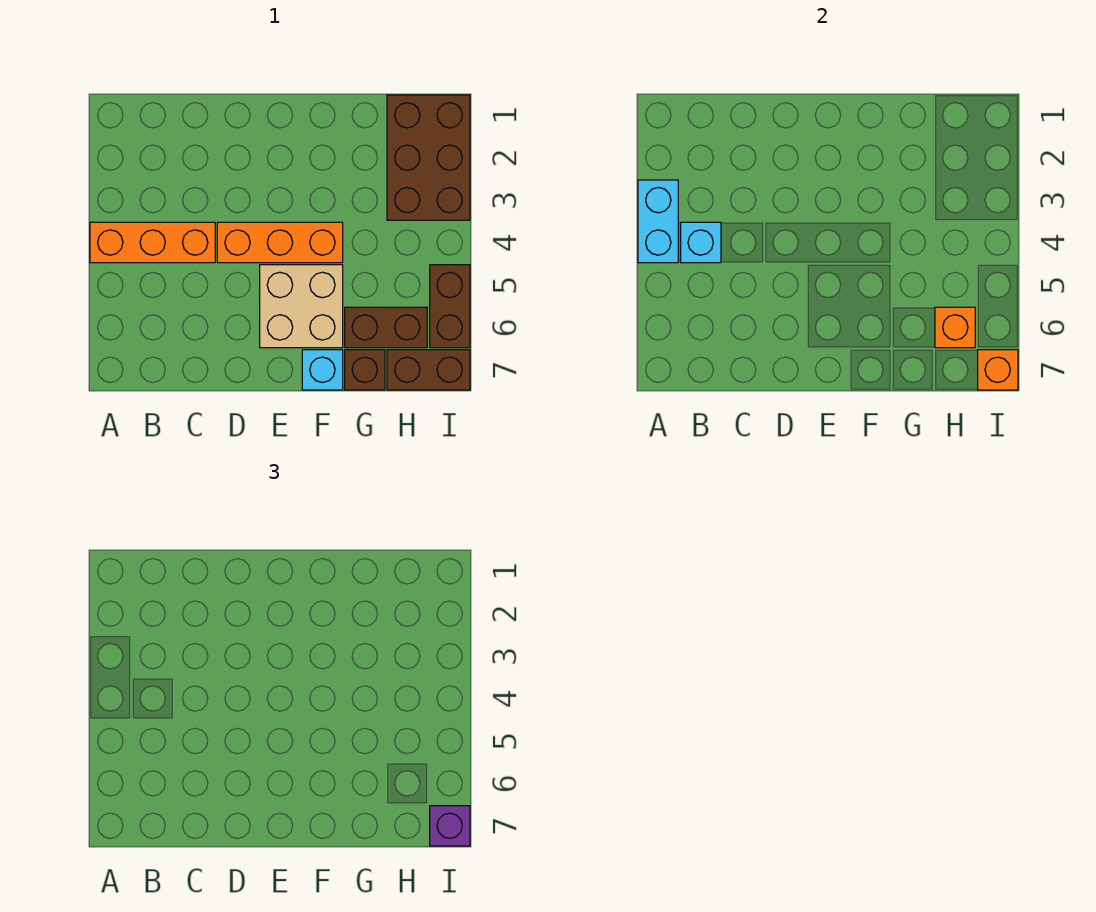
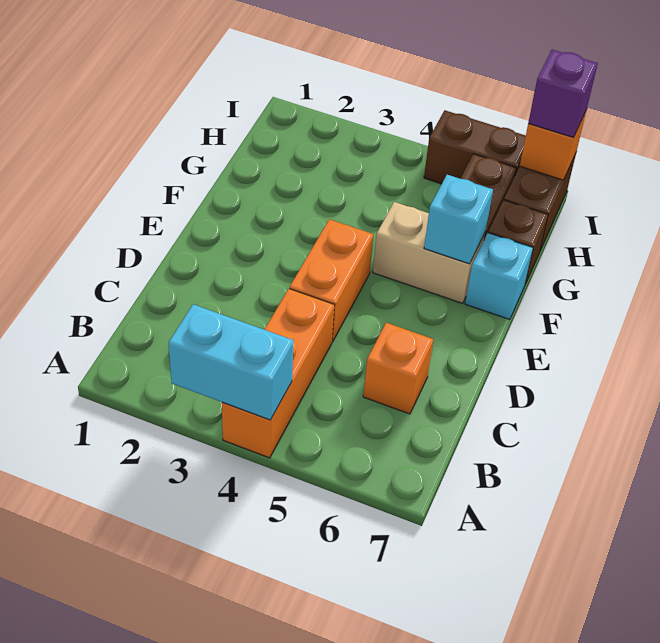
cyan 1x1 brick [681,222,721,263] -> cyan 1x1 brick moved to [424,175,493,264]
orange 1x3 brick [217,222,343,263] -> orange 1x2 brick [290,219,373,342]
tan 2x2 brick [260,265,343,348] -> tan 1x2 brick [373,202,485,303]
brown 2x3 brick [387,95,470,220] -> none
orange 1x1 brick [935,307,975,348] -> orange 1x1 brick moved to [363,323,433,414]

